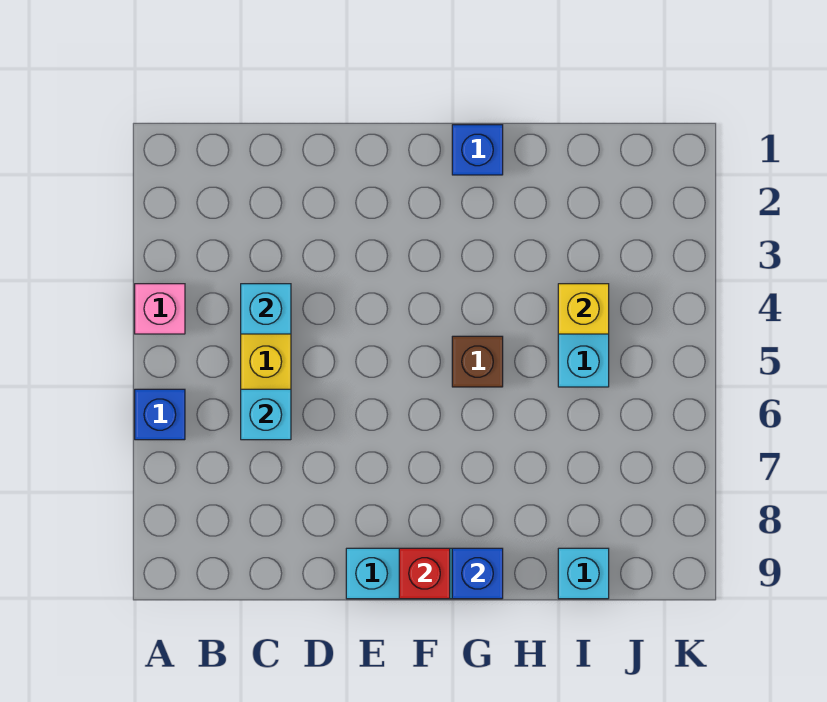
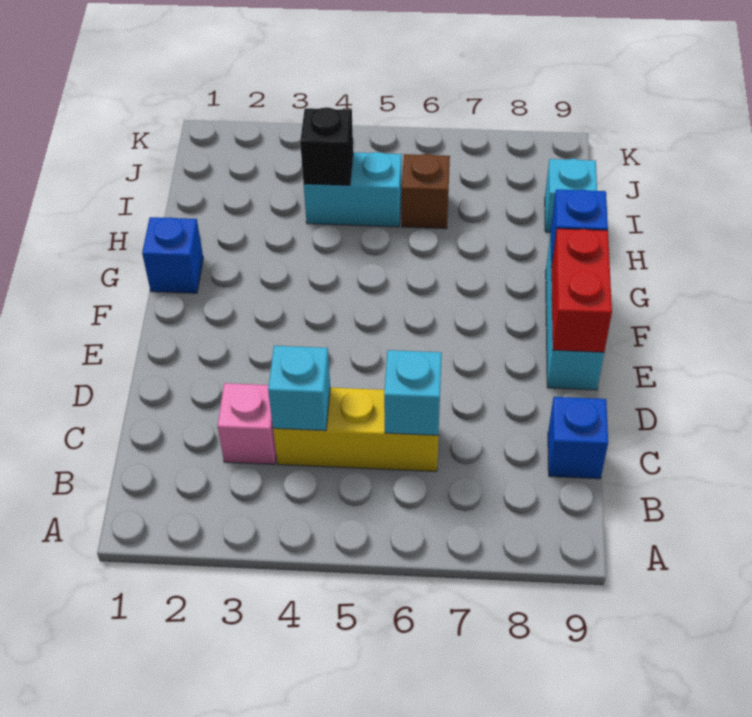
pink 1x1 brick [135,284,185,334] -> pink 1x1 brick moved to [218,383,276,464]
blue 1x1 brick [135,389,185,440] -> blue 1x1 brick moved to [548,397,608,479]
red 1x1 brick [399,548,450,599] -> red 1x2 brick [551,229,612,352]
brown 1x1 brick [452,336,503,387] -> brown 1x1 brick moved to [402,154,450,229]
yellow 1x1 brick [558,284,609,334] -> black 1x1 brick [300,107,353,185]

